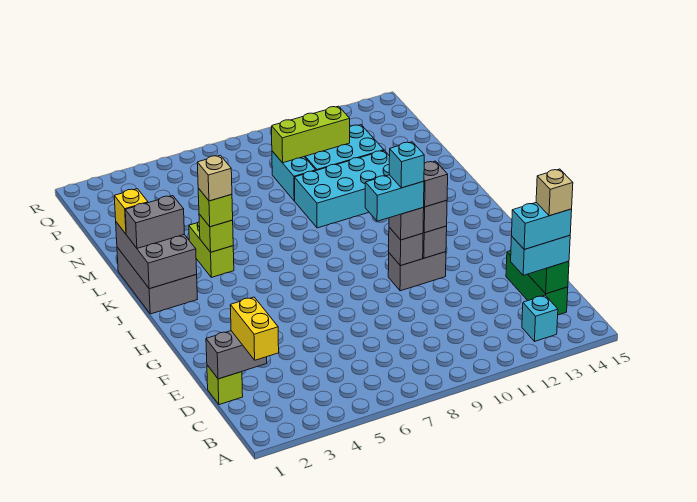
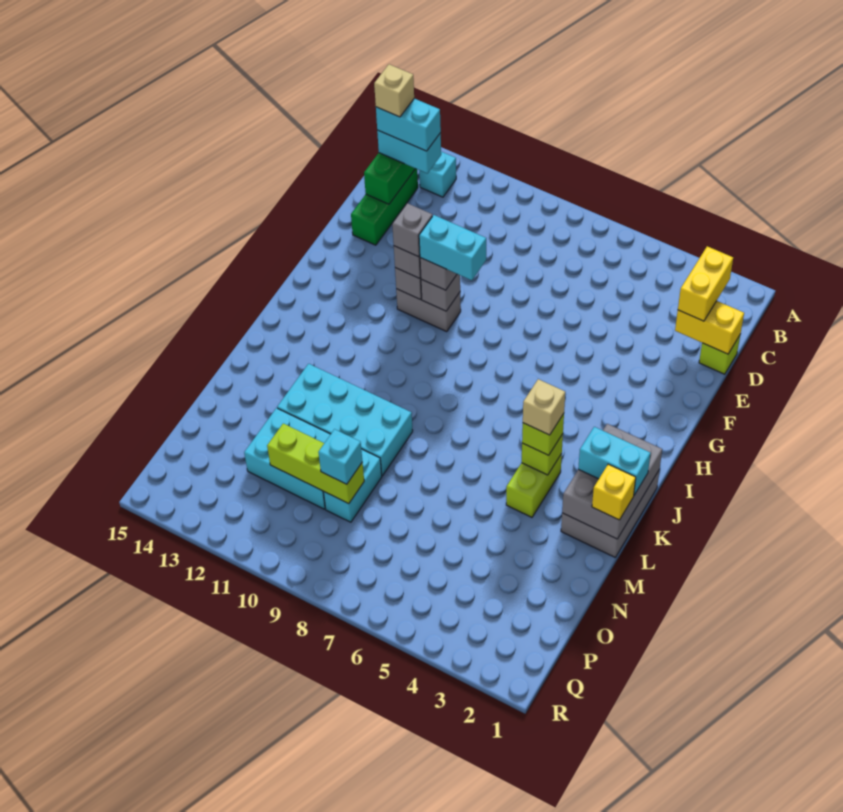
grey 1x2 brick [206,331,267,379] -> yellow 1x2 brick [675,301,744,354]
cyan 1x1 brick [389,142,424,188] -> cyan 1x1 brick moved to [318,429,362,484]
grey 1x2 brick [125,196,184,248] -> cyan 1x2 brick [578,427,650,495]

